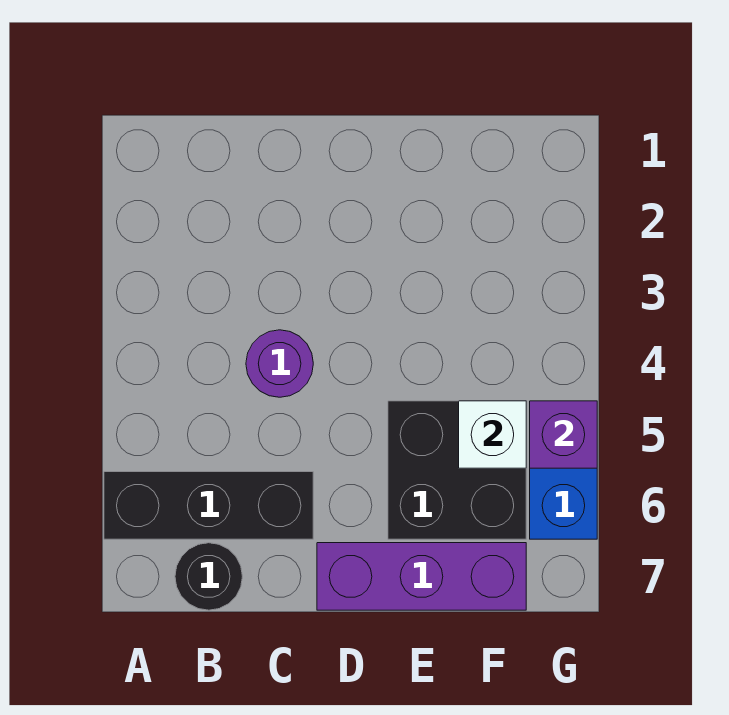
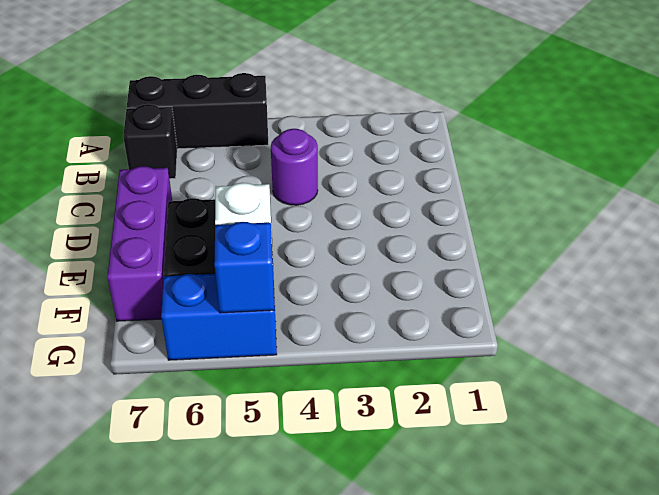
black 1x3 brick [104,472,313,539] -> black 1x3 brick turned to [127,73,268,149]
black 1x1 round brick [175,543,242,610] -> black 1x1 brick [123,104,177,179]
purple 1x1 brick [530,401,597,468] -> blue 1x1 brick [214,222,275,313]

